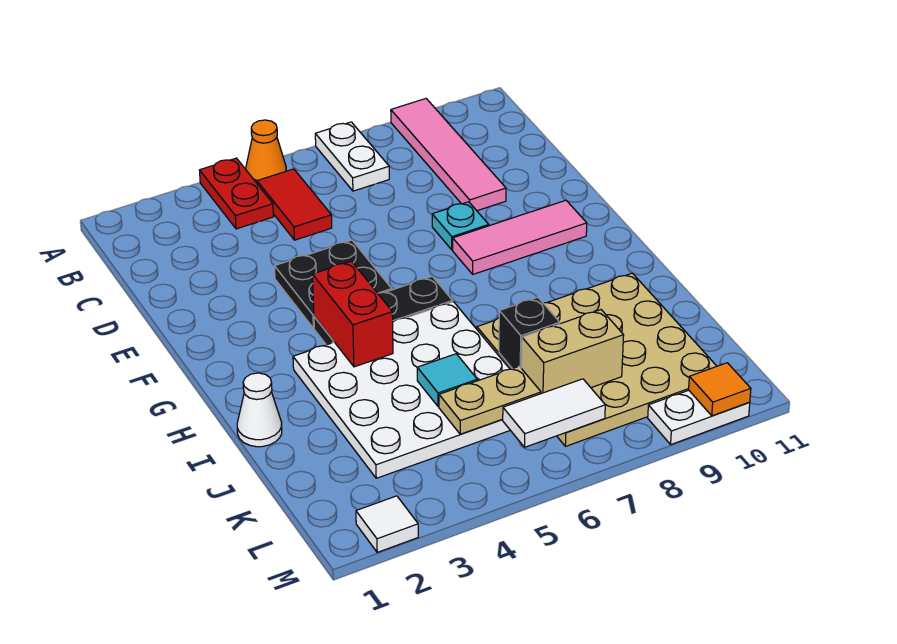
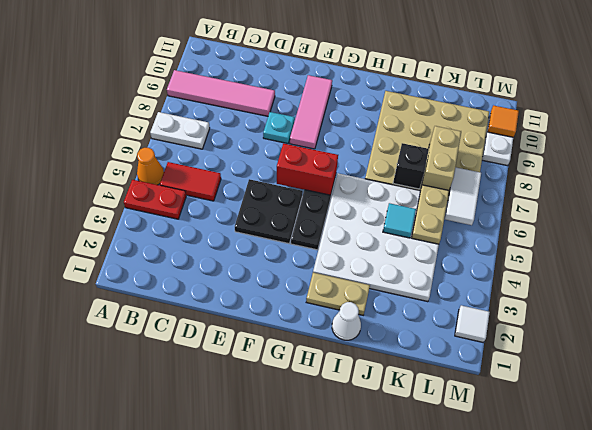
red 1x2 brick [313,261,393,367] -> red 1x2 brick moved to [277,143,338,195]
none -> tan 1x2 plate [306,273,370,315]

